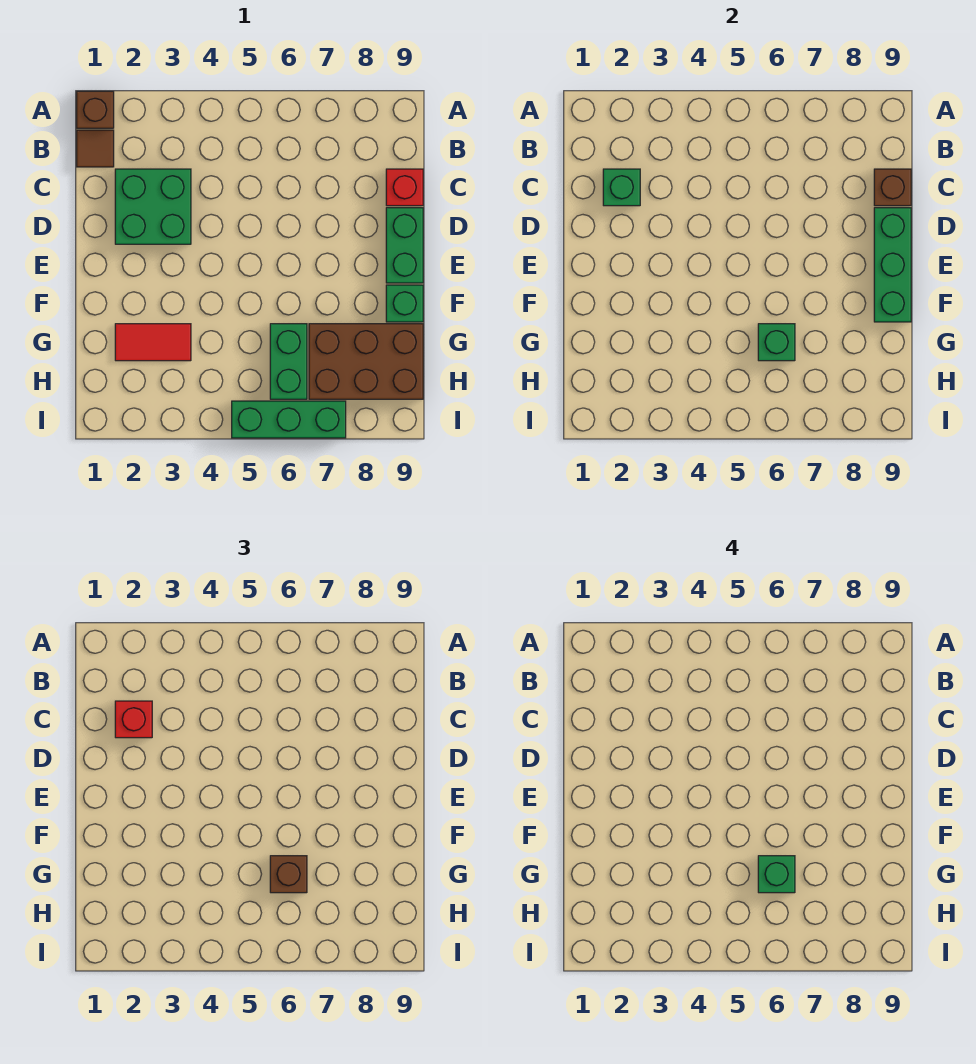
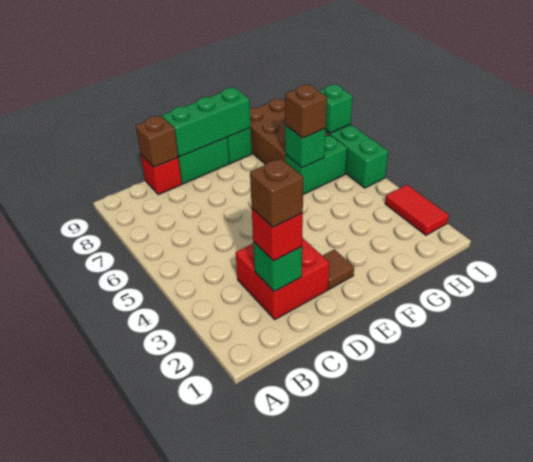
brown 1x1 brick [77,91,114,128] -> brown 1x1 brick moved to [250,158,303,227]
brown 1x1 tile [77,130,114,167] -> brown 1x1 tile moved to [323,249,354,289]
green 2x2 brick [115,169,191,244] -> red 2x2 brick [236,238,329,319]
red 1x2 tile [115,324,191,361] -> red 1x2 tile moved to [385,185,449,235]
green 1x1 brick [758,856,795,893] -> green 1x1 brick moved to [319,85,353,133]

